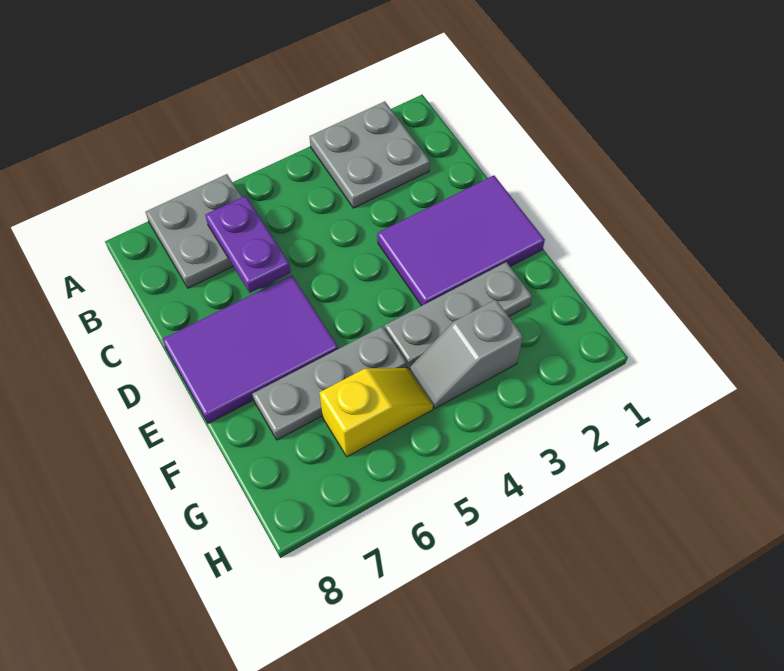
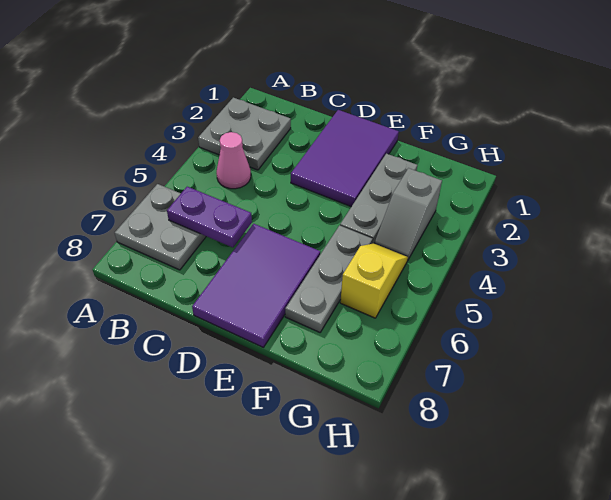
none -> pink 1x1 cone [217,132,251,189]

